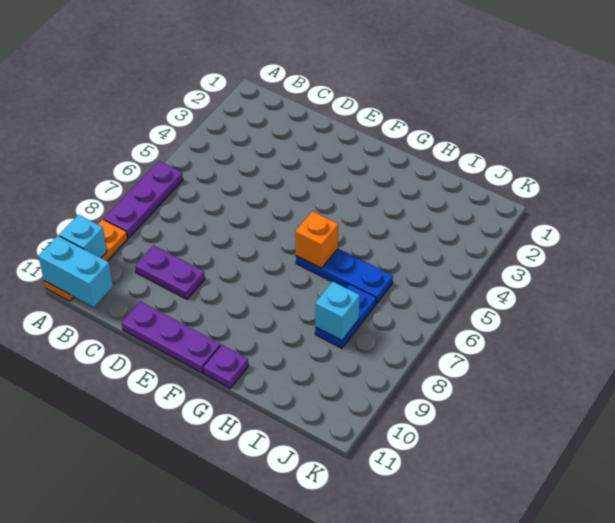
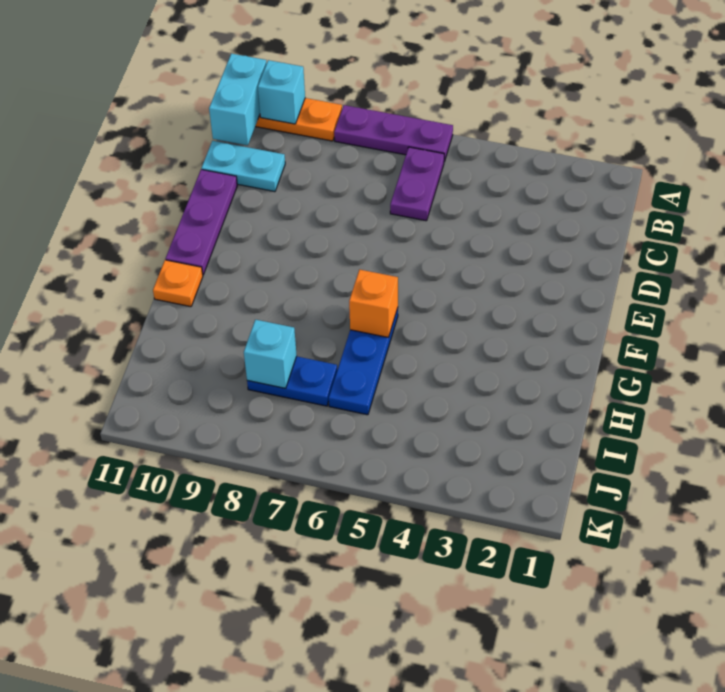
purple 1x2 plate [135,245,205,299] -> purple 1x2 plate moved to [390,147,444,221]
none -> cyan 1x2 plate [201,141,285,192]
purple 1x1 plate [203,345,248,388] -> orange 1x1 plate [153,260,203,307]

